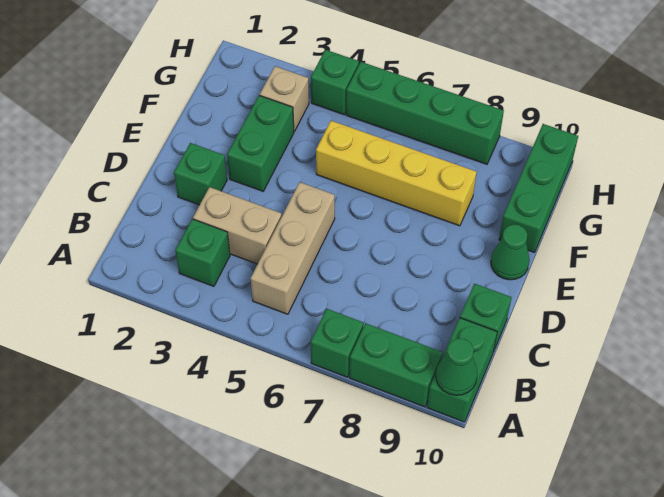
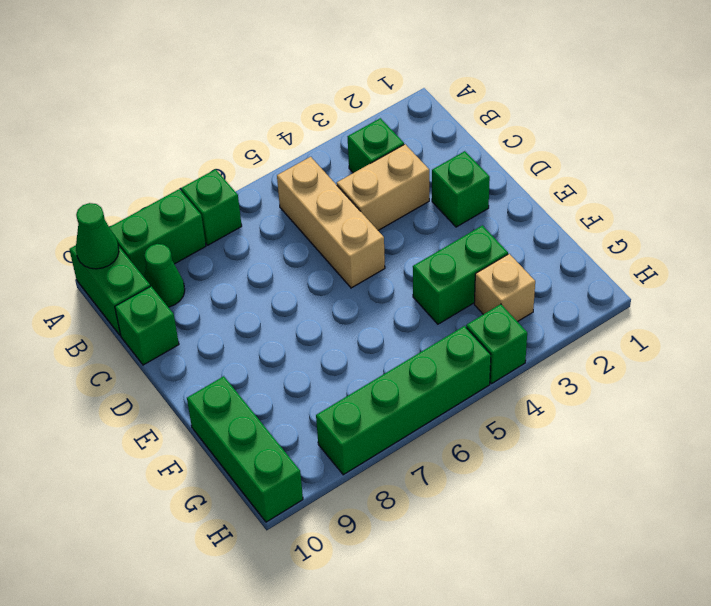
green 1x2 brick [227,95,294,191] -> green 1x2 brick turned to [413,225,508,324]
green 1x1 cone [491,224,530,280] -> green 1x1 cone moved to [144,244,185,307]
yellow 1x4 brick [316,121,476,226] -> none

